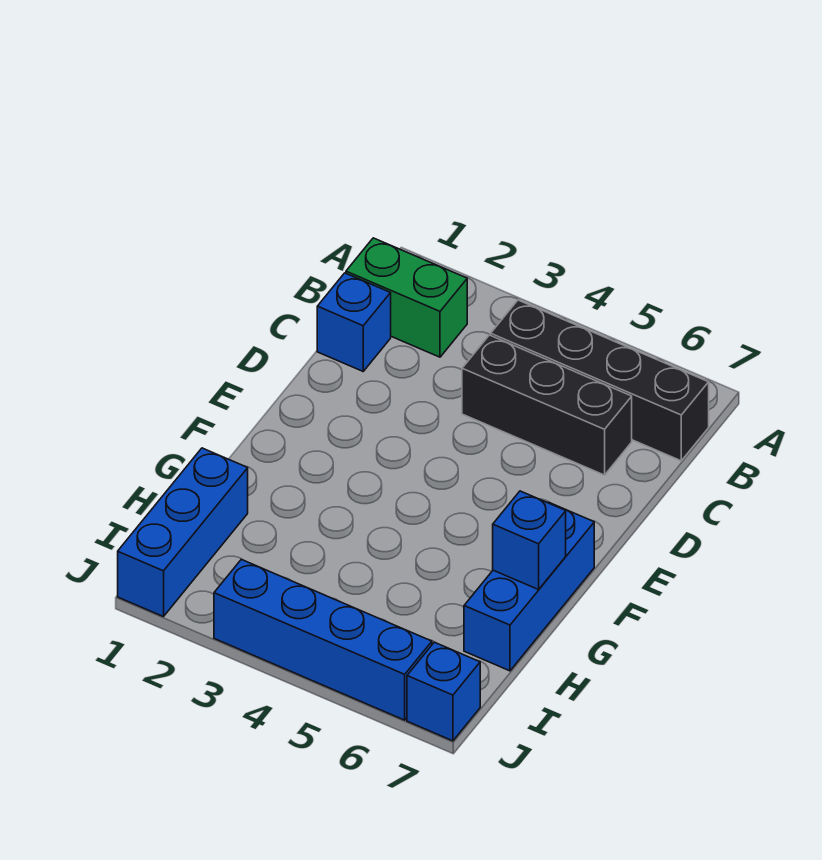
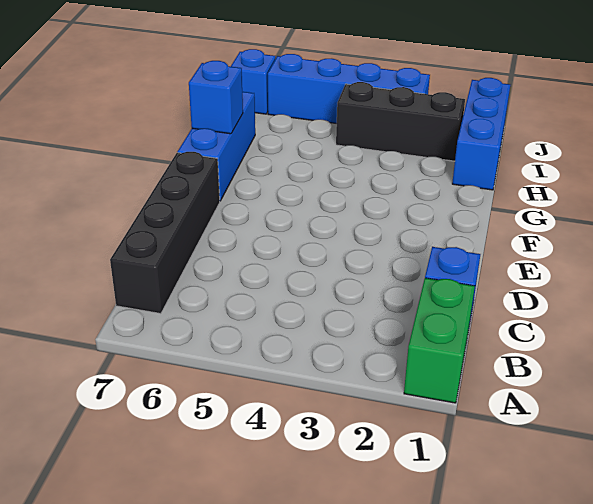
green 1x2 brick [346,238,467,357] -> green 1x2 brick turned to [404,278,475,403]
black 1x4 brick [491,300,709,461] -> black 1x4 brick turned to [110,152,220,314]
black 1x3 brick [462,335,632,475] -> black 1x3 brick moved to [336,82,465,161]

